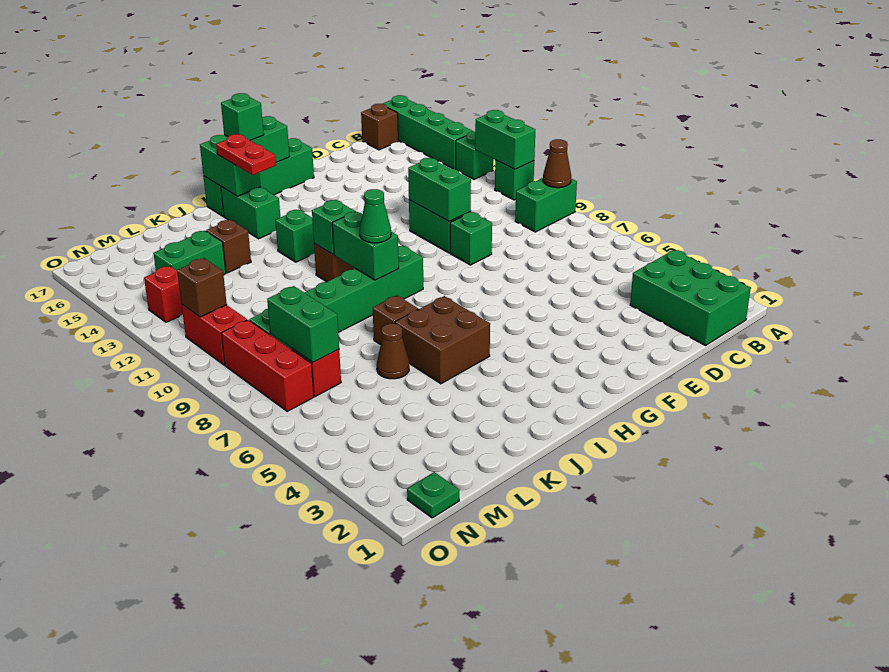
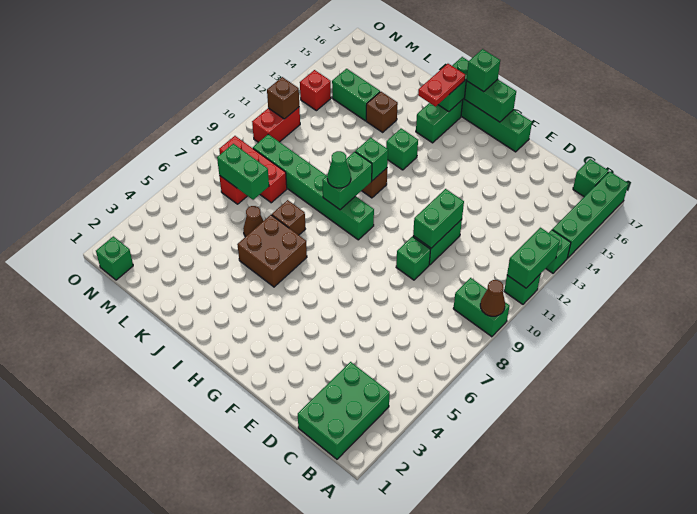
brown 1x1 brick [361,104,398,150] -> green 1x1 brick [573,159,609,197]
green 1x2 brick [267,286,339,362] -> green 1x2 brick turned to [217,144,269,200]
green 1x1 plate [407,472,459,518] -> green 1x1 brick [96,236,133,280]
red 1x3 brick [221,320,314,411] -> red 1x3 brick turned to [219,136,287,203]

